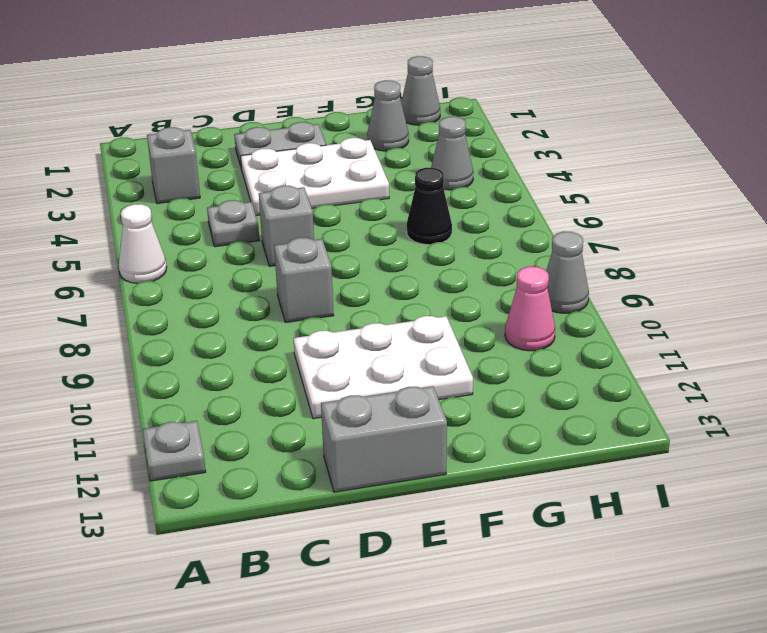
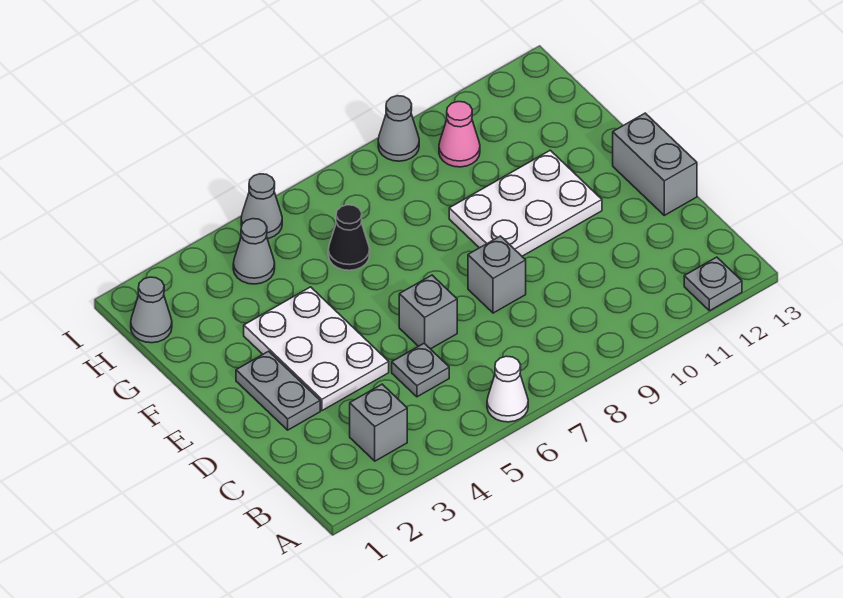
white 2x3 plate [294,316,473,419] -> white 2x3 plate turned to [449,150,602,256]
grey 1x1 cone [367,80,409,151] -> grey 1x1 cone moved to [241,174,282,239]

